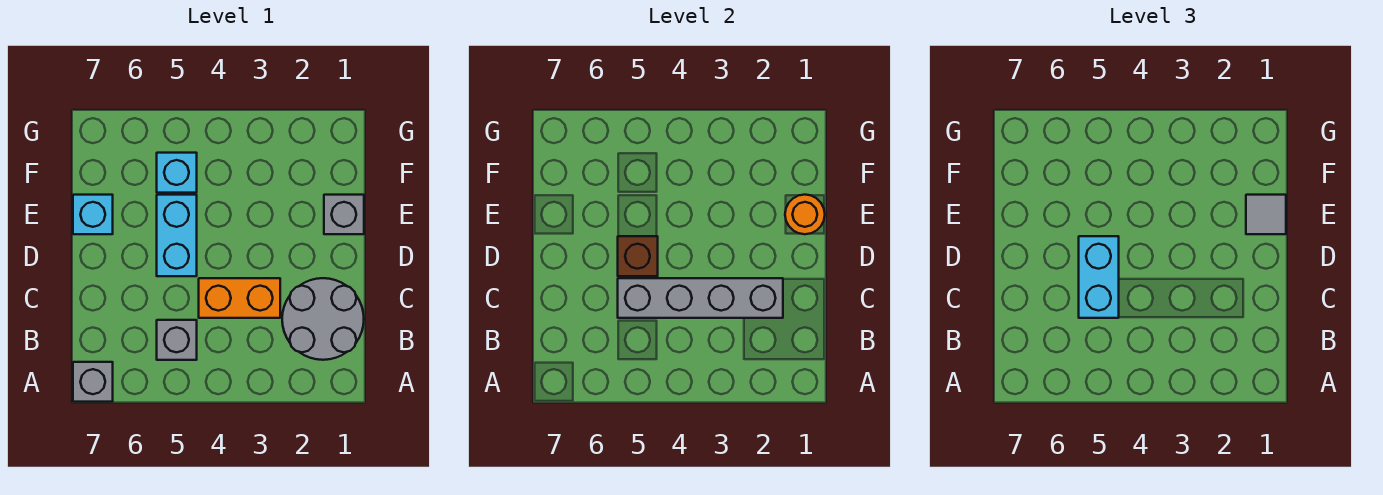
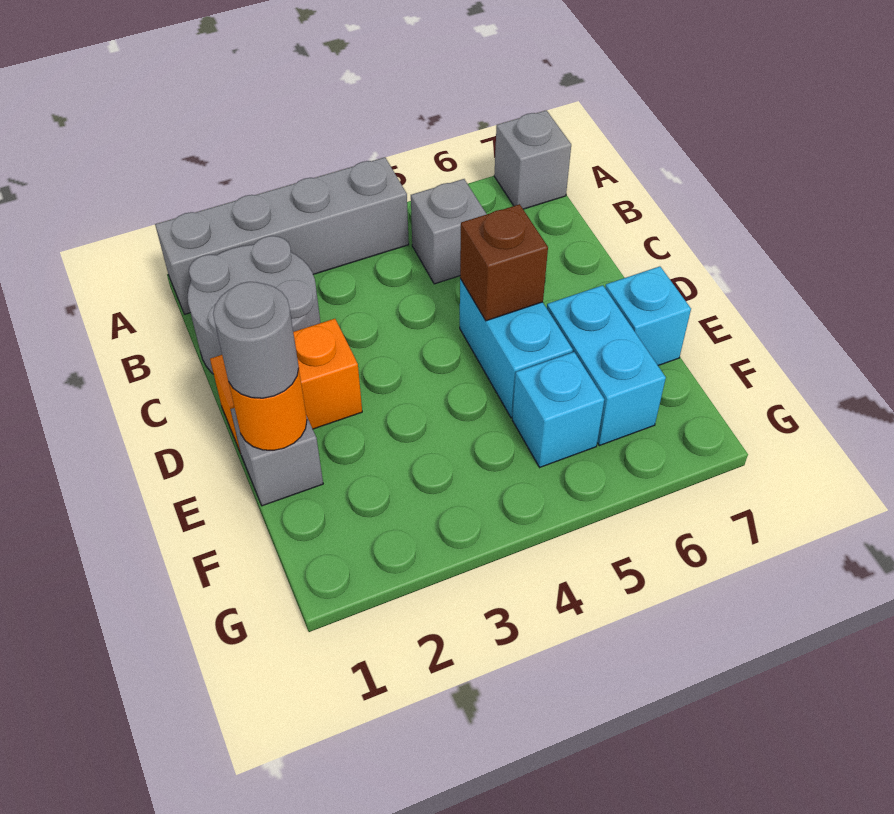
grey 1x4 brick [618,278,783,318] -> grey 1x4 brick moved to [155,157,409,314]
orange 1x2 brick [199,278,280,318] -> orange 1x2 brick moved to [210,319,362,454]
cyan 1x2 brick [1079,236,1119,318] -> cyan 1x2 brick moved to [547,285,666,446]
grey 1x1 tile [1246,195,1286,234] -> grey 1x1 round brick [213,282,299,398]

